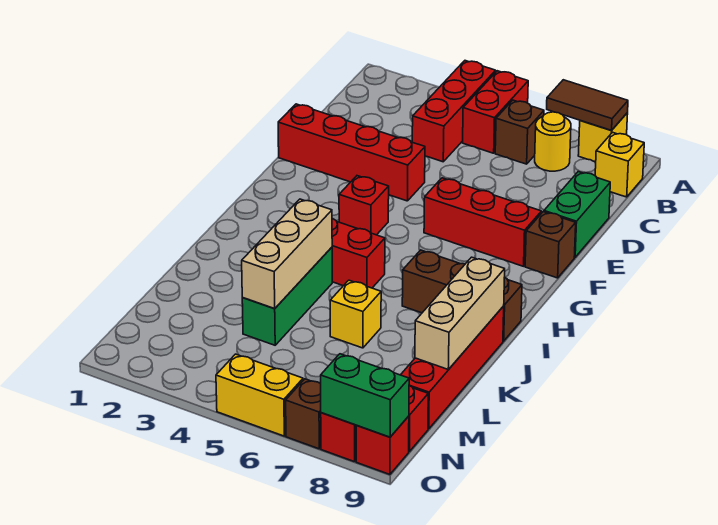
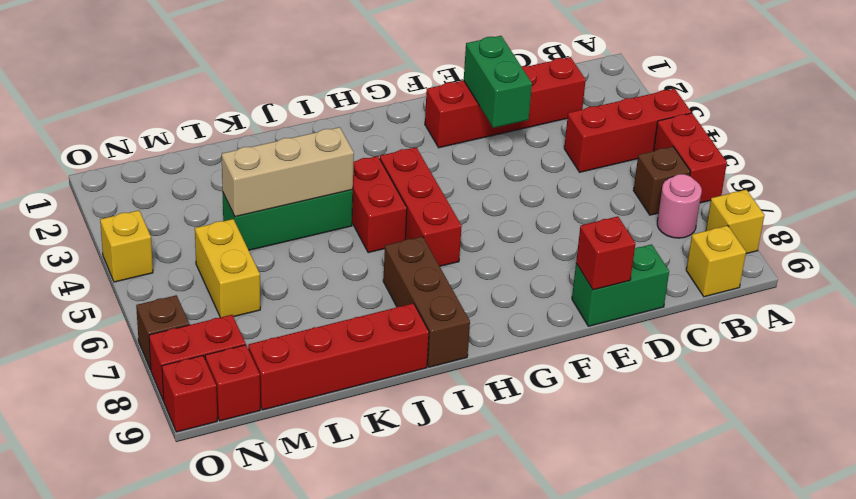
red 1x2 brick [463,71,528,153] -> red 1x2 brick turned to [654,113,727,203]
brown 1x2 tile [547,80,628,130] -> none
yellow 1x1 round brick [535,112,571,171] -> pink 1x1 round brick [657,174,702,238]
red 1x4 brick [278,104,425,201] -> red 1x4 brick turned to [425,57,586,148]
red 1x3 brick [424,178,542,266] -> red 1x3 brick moved to [380,147,462,266]
brown 1x1 brick [525,212,576,278] -> none
red 1x1 brick [339,176,389,235] -> red 1x1 brick moved to [576,216,636,290]
tan 1x3 brick [415,257,505,370] -> none
yellow 1x1 brick [330,280,381,348] -> yellow 1x1 brick moved to [100,210,153,282]
yellow 1x2 brick [216,354,303,436] -> yellow 1x2 brick moved to [195,219,260,317]
green 1x2 brick [321,354,409,437] -> green 1x2 brick moved to [464,36,532,128]

